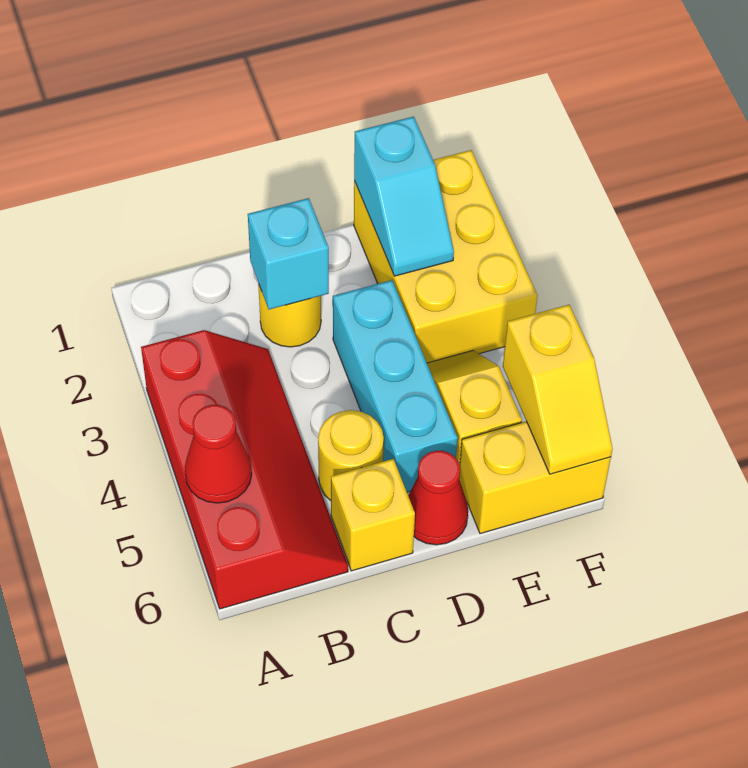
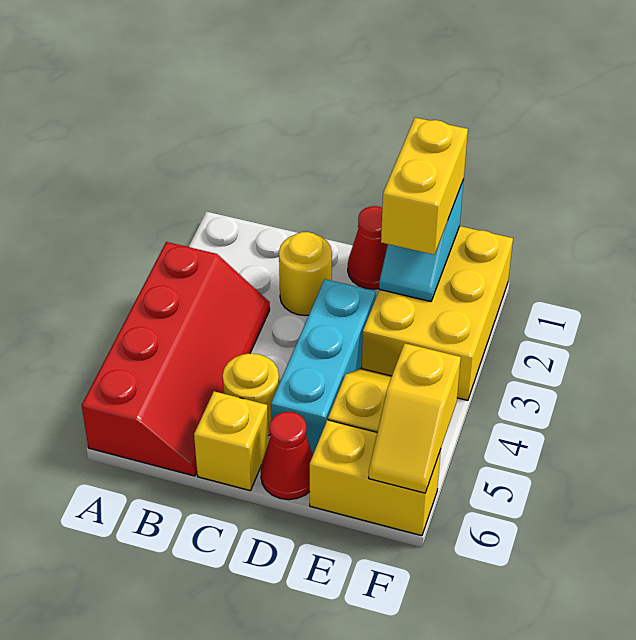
red 1x1 cone [185,405,252,503] -> red 1x1 cone moved to [348,206,388,289]
cyan 1x1 brick [248,198,329,309] -> none
none -> yellow 1x2 brick [381,118,468,255]

